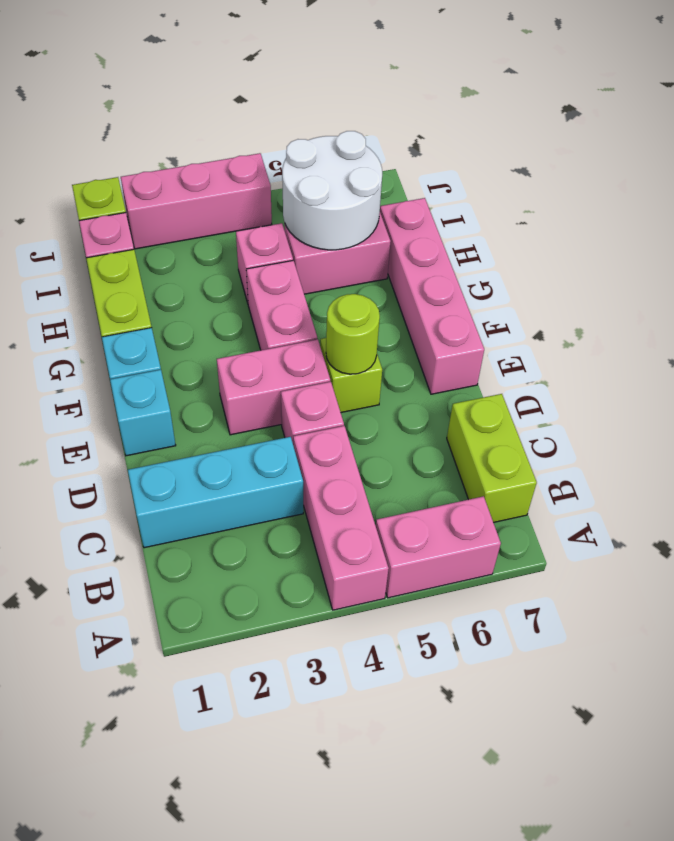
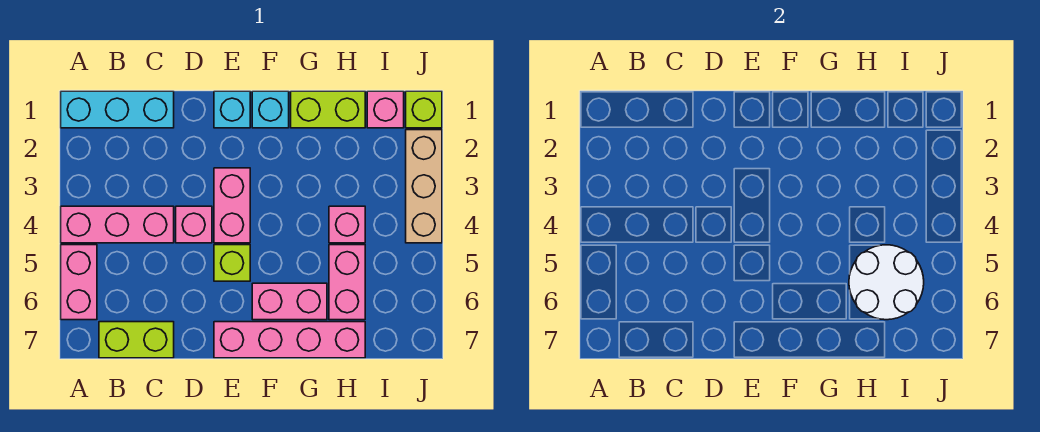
cyan 1x3 brick [128,437,303,548] -> cyan 1x3 brick turned to [61,91,174,128]
lime 1x1 round brick [326,294,380,374] -> none
pink 1x2 brick [246,261,317,350] -> pink 1x2 brick moved to [252,283,327,320]
pink 1x3 brick [121,153,272,249] -> tan 1x3 brick [406,130,442,243]

